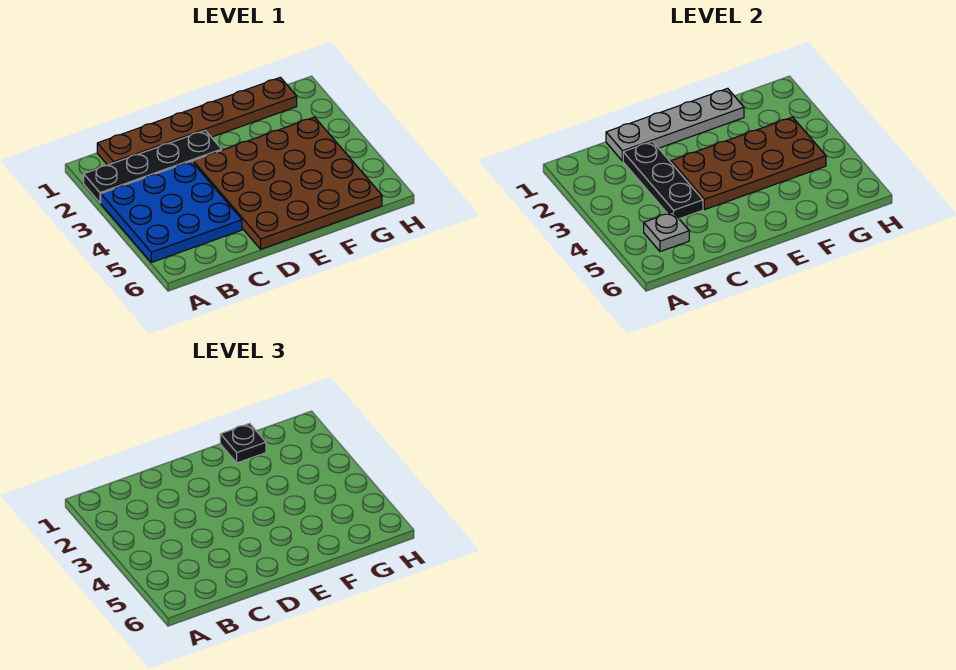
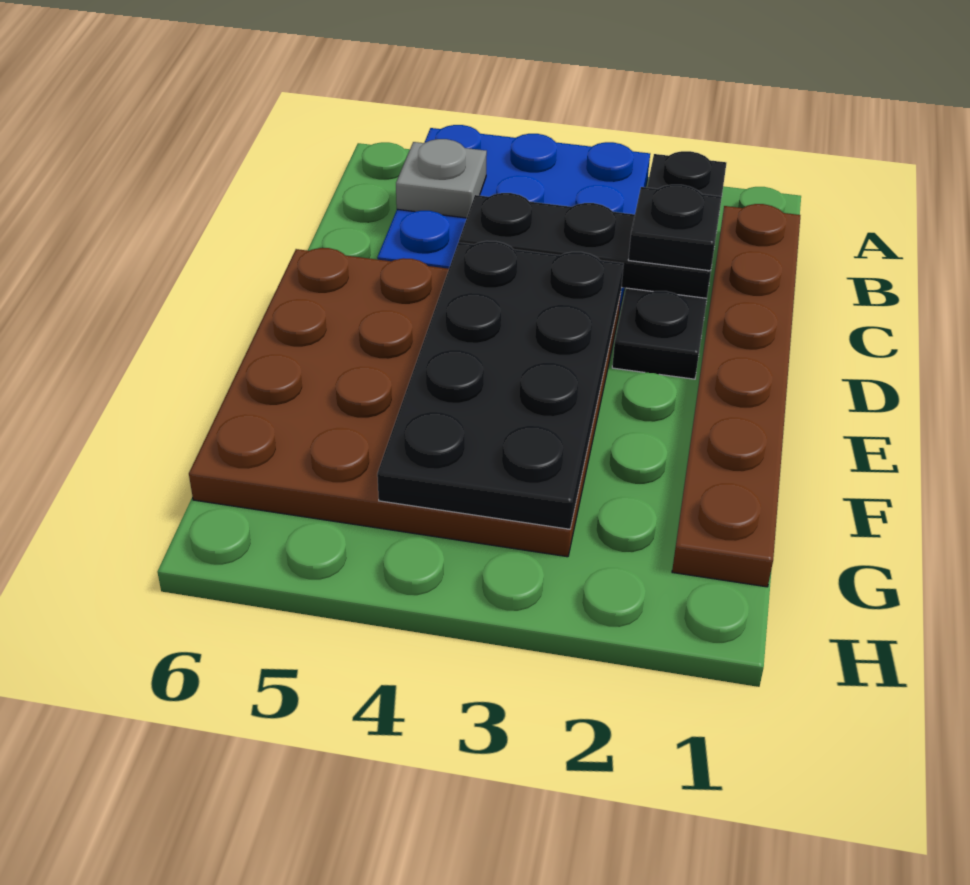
grey 1x4 plate [606,88,744,161] -> none
brown 2x4 plate [671,117,826,210] -> black 2x4 plate [377,241,624,529]
black 1x1 plate [220,423,266,463] -> black 1x1 plate moved to [628,185,721,271]

